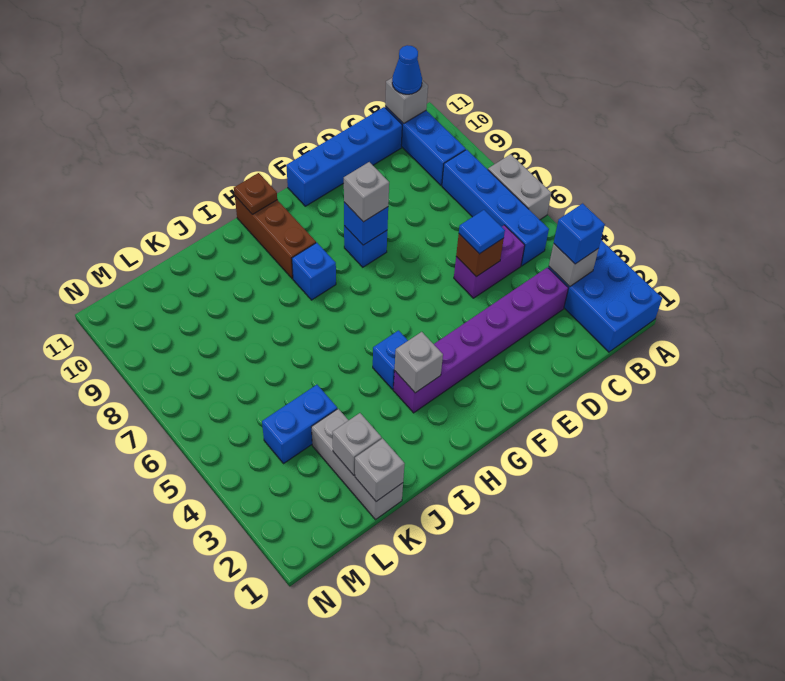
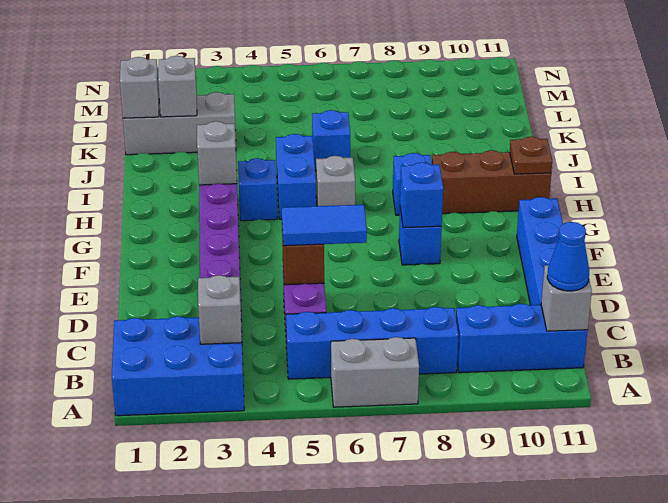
blue 1x1 brick [554,203,605,264] -> blue 1x1 brick moved to [312,110,350,171]
blue 1x1 tile [459,210,505,254] -> blue 1x2 tile [282,205,367,246]
grey 1x1 brick [344,162,389,222] -> grey 1x1 brick moved to [316,156,355,206]
blue 1x2 brick [262,385,337,464] -> blue 1x2 brick moved to [276,134,316,219]

